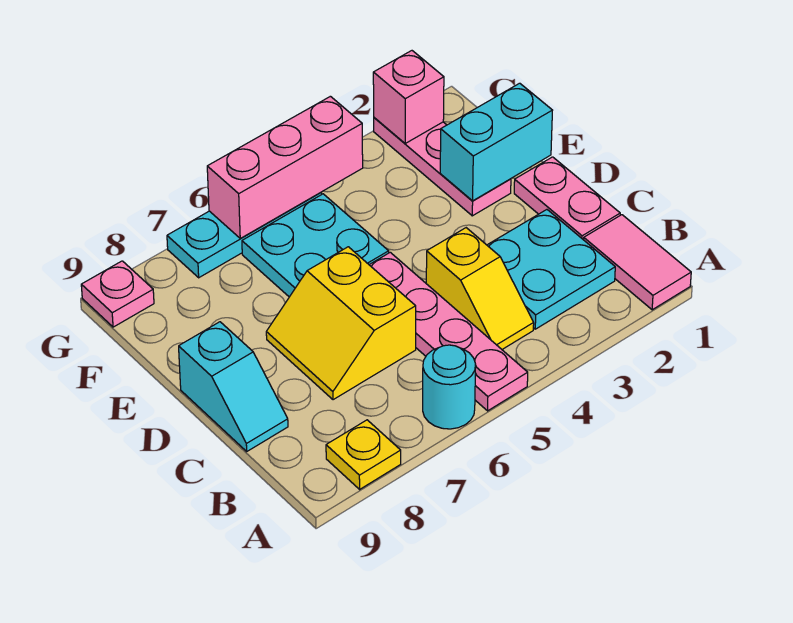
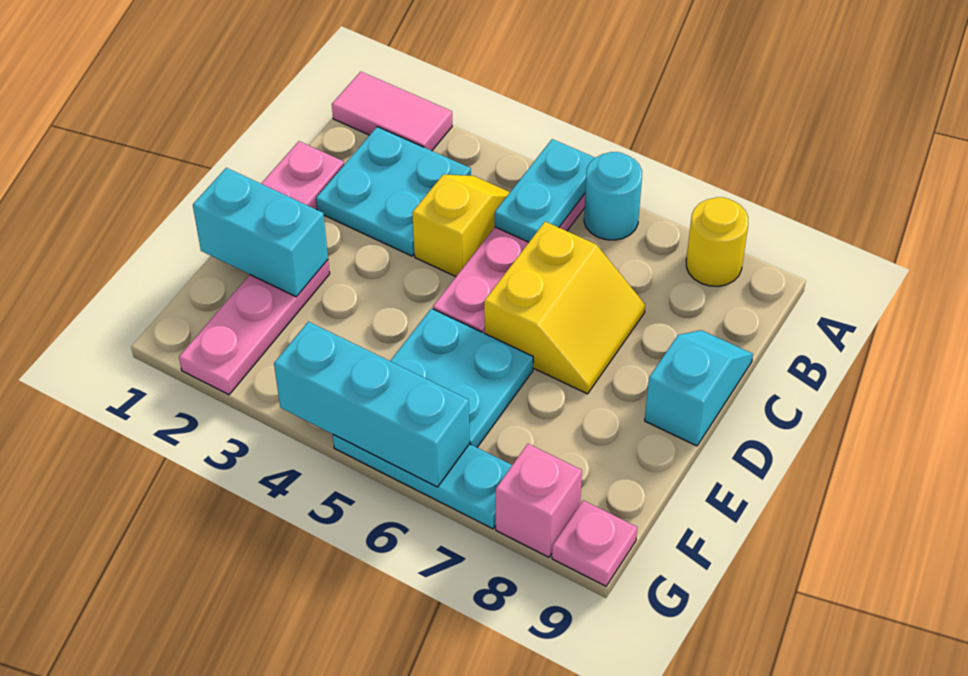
pink 1x2 tile [584,215,691,310] -> pink 1x2 tile turned to [332,72,452,151]
none -> cyan 1x2 plate [495,139,595,242]
yellow 1x1 plate [326,420,401,489] -> yellow 1x1 round brick [686,197,748,286]
pink 1x1 brick [373,51,444,143] -> pink 1x1 brick moved to [496,444,582,557]
pink 1x3 brick [207,96,363,239] -> cyan 1x3 brick [274,322,470,487]

